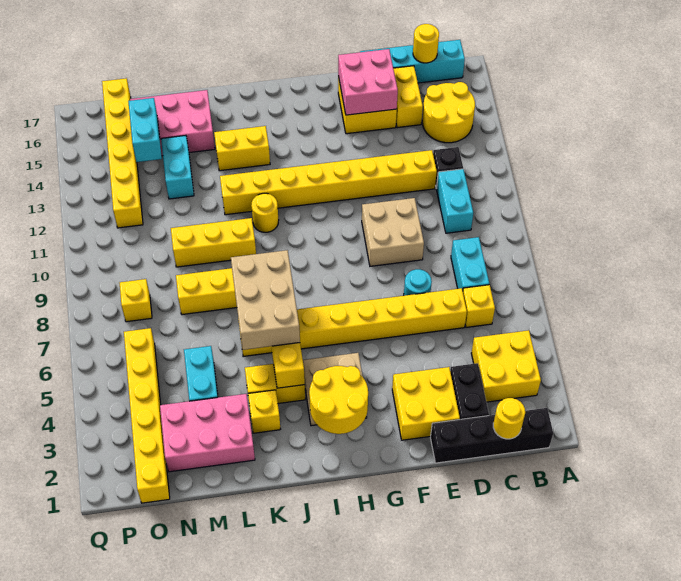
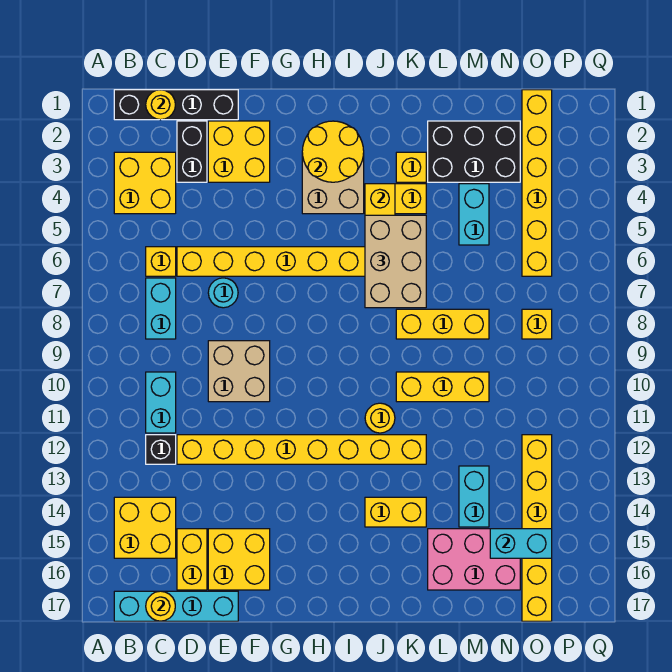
yellow 2x2 round brick [422,82,475,143] -> yellow 2x2 brick [114,497,176,558]
pink 2x2 brick [338,49,398,115] -> none
pink 2x3 brick [160,394,255,472] -> black 2x3 brick [428,121,520,182]
cyan 1x2 brick [128,98,162,162] -> cyan 1x2 brick turned to [490,529,552,558]

